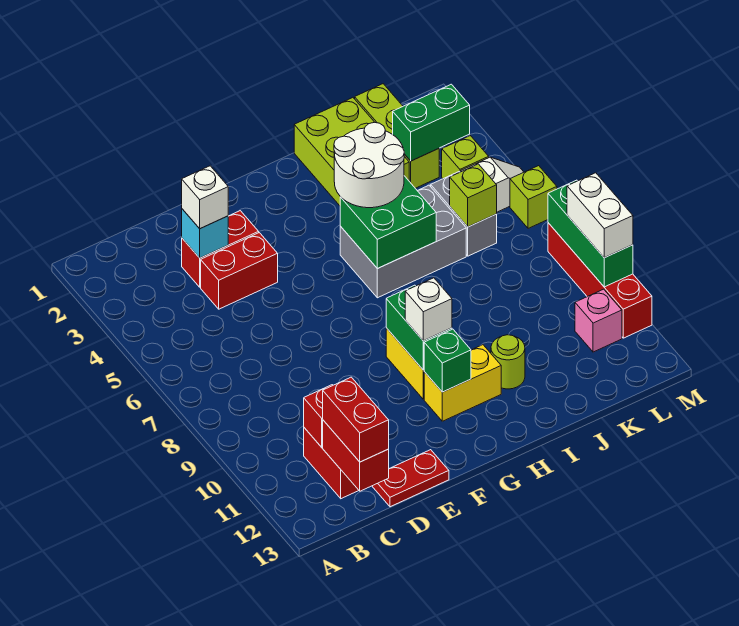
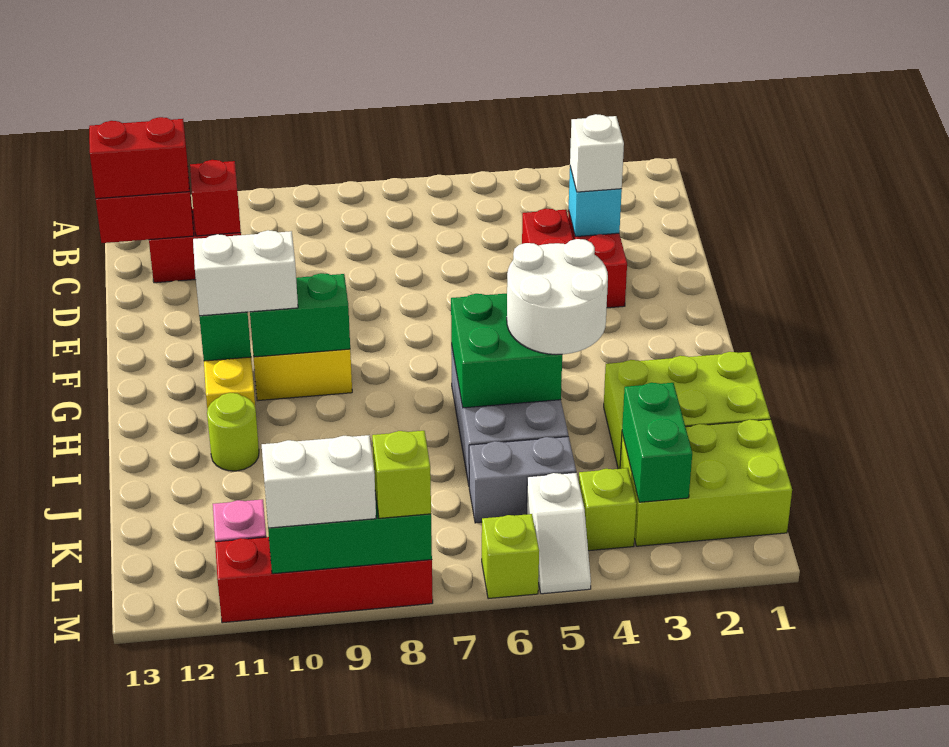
red 1x2 plate [372,450,449,507] -> none
white 1x1 brick [405,278,452,341] -> white 1x2 brick [193,230,298,316]
lime 1x3 brick [355,84,439,188] -> lime 2x3 brick [620,419,792,546]
lime 1x1 brick [450,164,497,227] -> lime 1x1 brick moved to [372,431,431,518]

